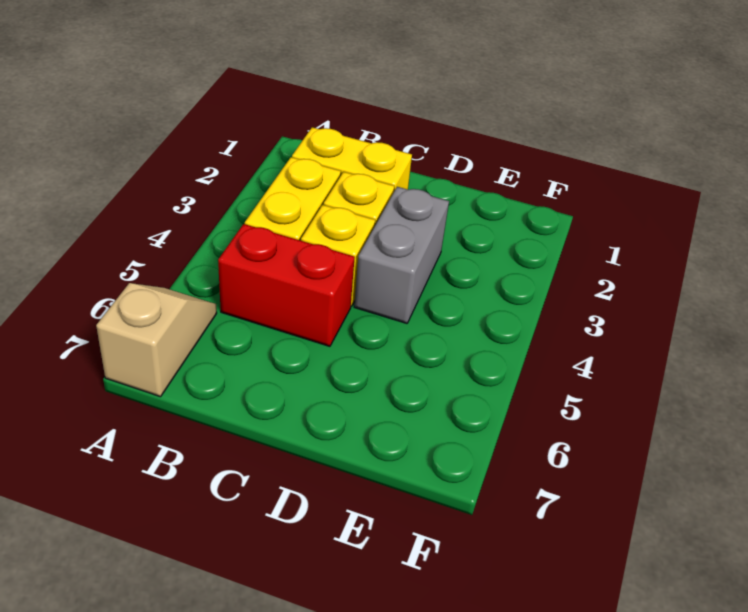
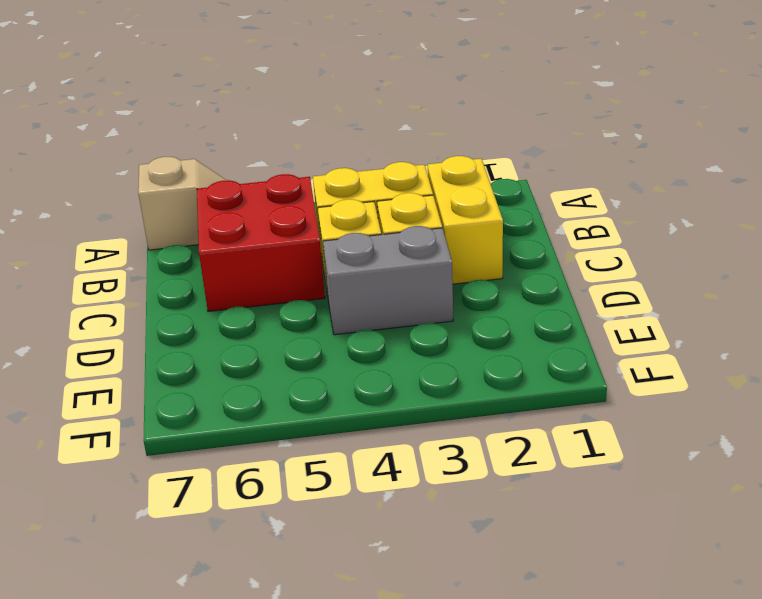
red 1x2 brick [218,224,355,346] -> red 2x2 brick [197,174,325,311]

